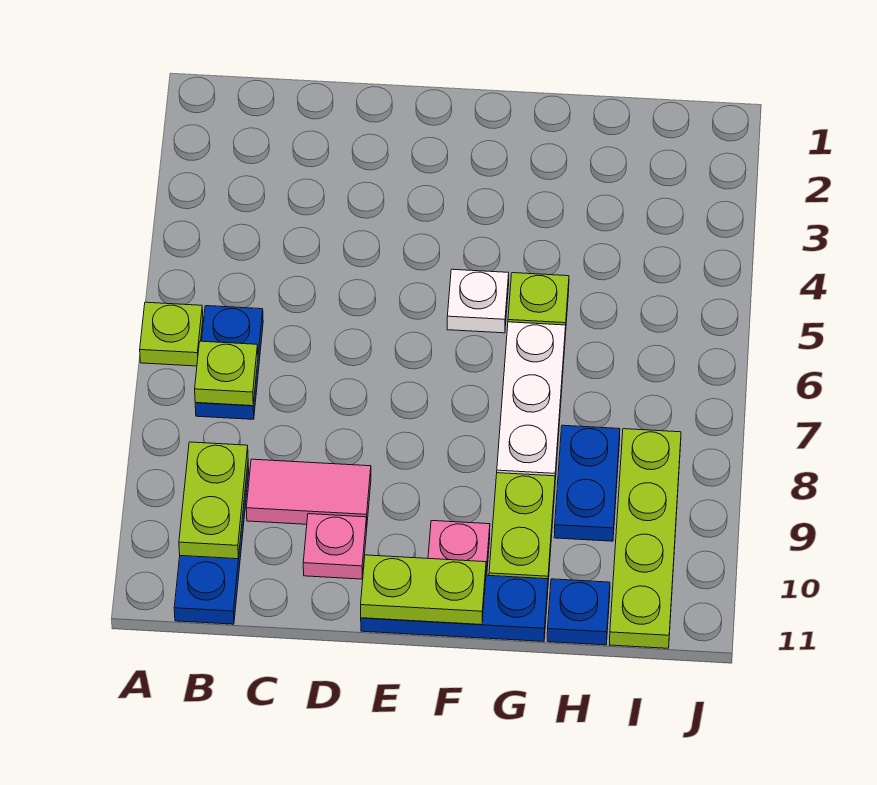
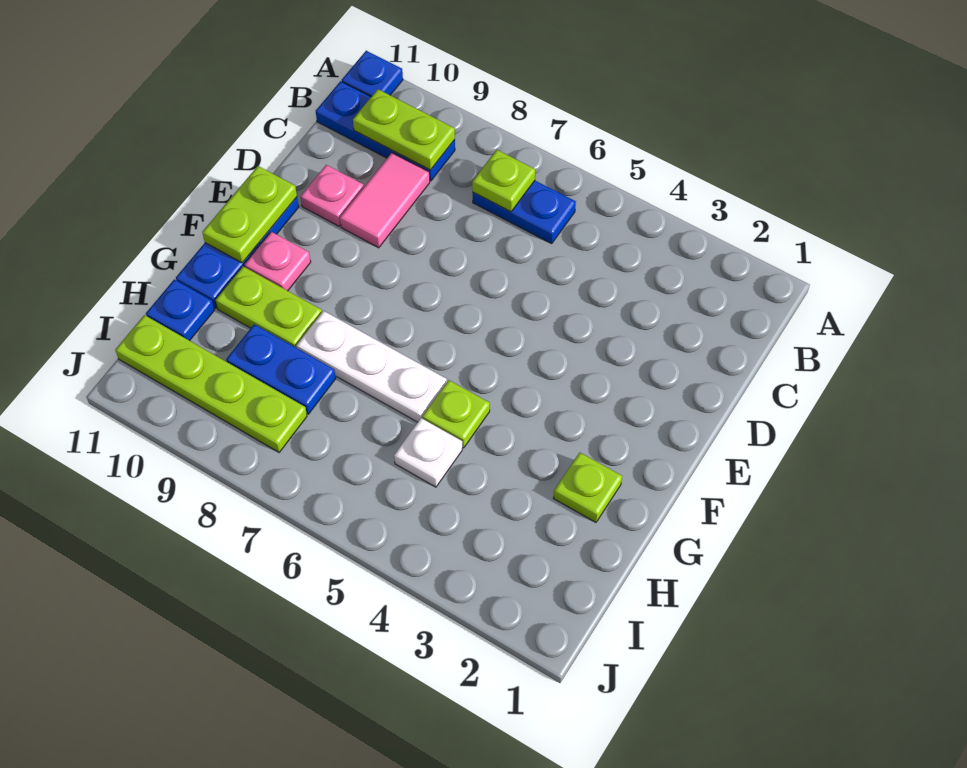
lime 1x1 plate [140,302,203,366] -> lime 1x1 plate moved to [553,453,622,522]
none -> blue 1x1 plate [342,51,403,97]
white 1x1 plate [447,269,509,333] -> white 1x1 plate moved to [394,418,462,487]

